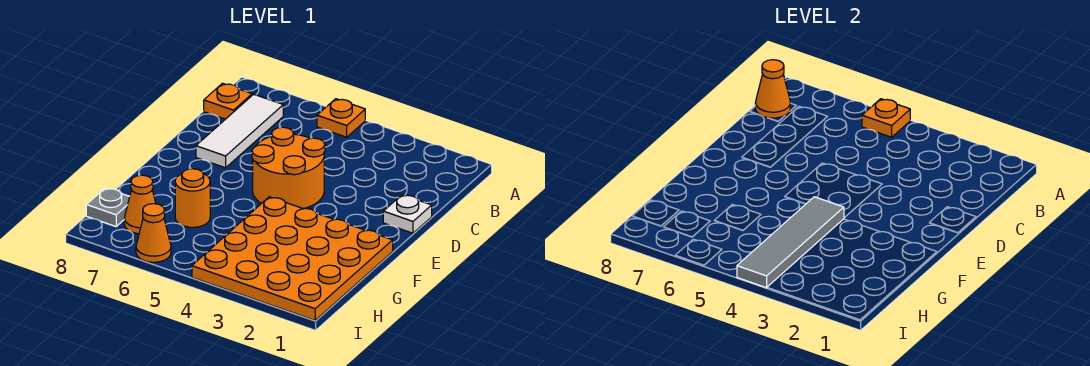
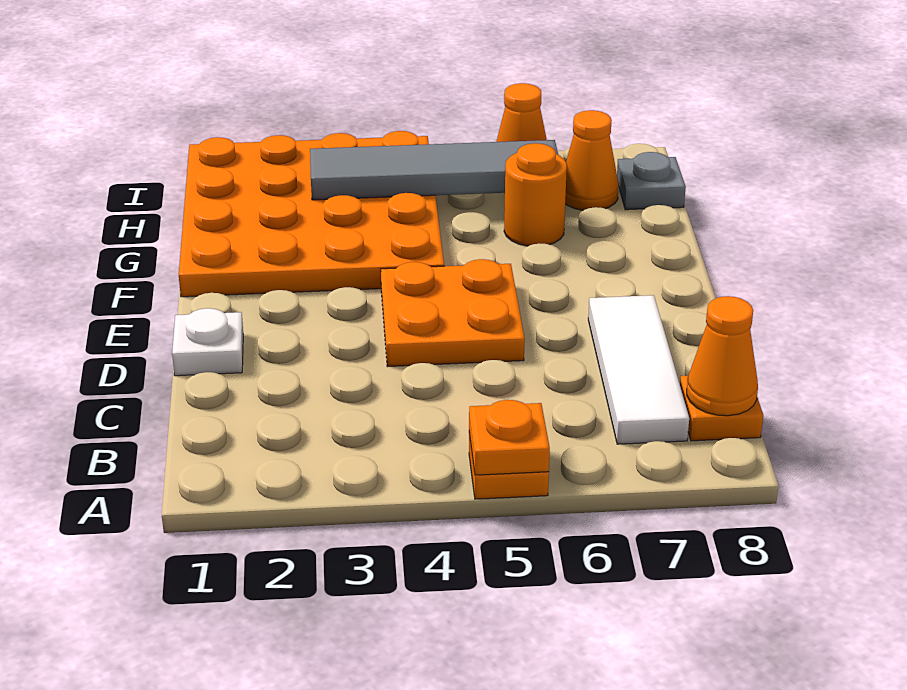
orange 2x2 round brick [252,127,325,209] -> orange 2x2 plate [381,259,525,367]
grey 1x4 tile [737,197,844,288] -> grey 1x4 tile turned to [310,140,558,200]

